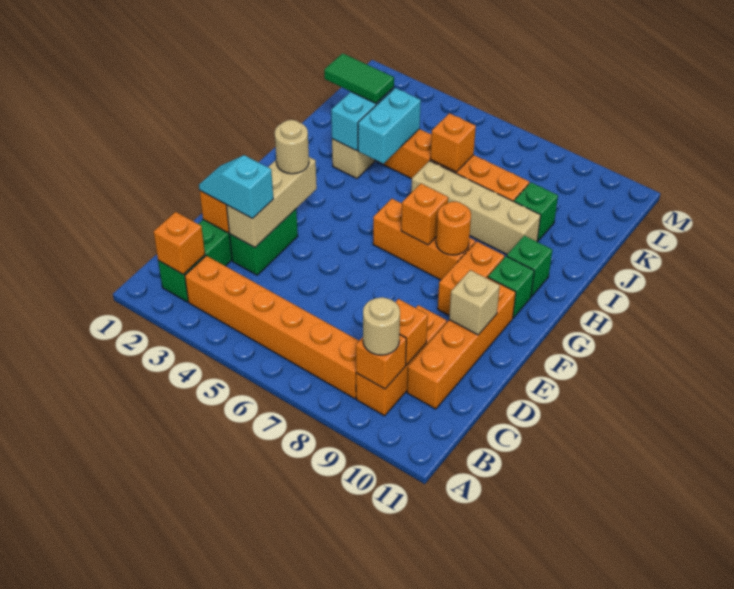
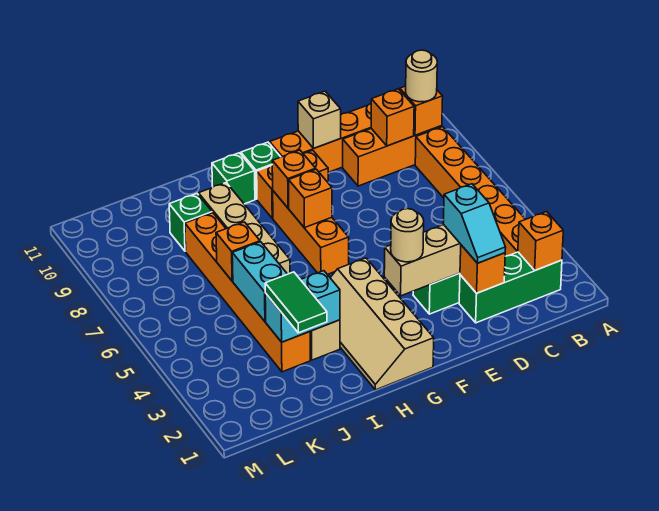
none -> tan 2x4 slope [330,258,434,390]
orange 1x1 round brick [436,201,471,255] -> orange 1x1 brick [272,150,316,208]
cyan 1x2 brick [358,88,421,164] -> cyan 1x2 brick turned to [232,242,287,322]

